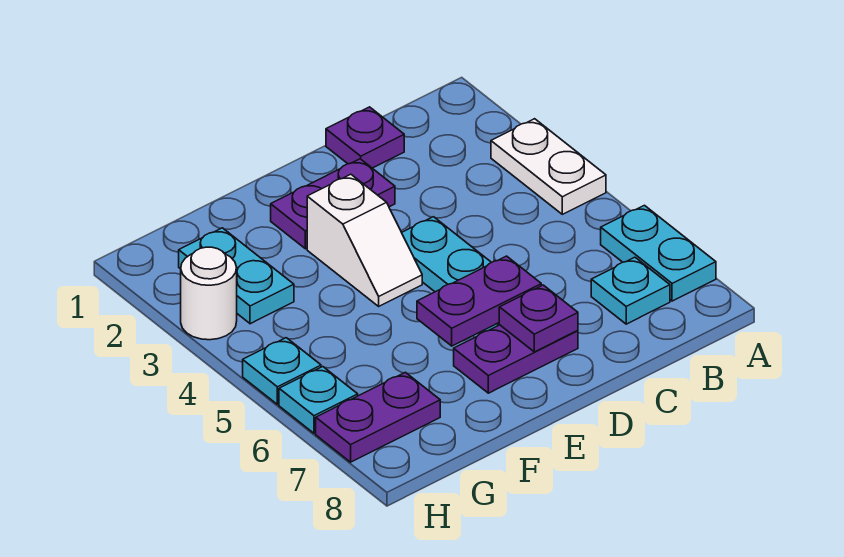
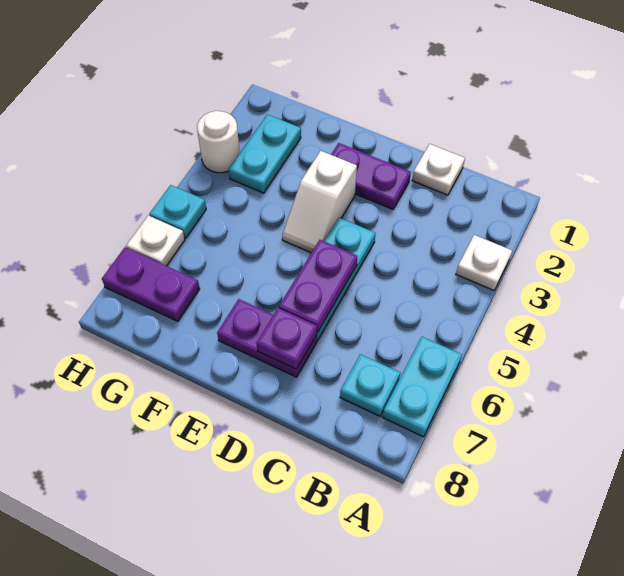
white 1x2 plate [491,119,606,214] -> white 1x1 plate [456,235,512,290]
purple 1x1 plate [326,107,404,168] -> white 1x1 plate [412,144,465,195]
purple 1x2 plate [417,256,541,346] -> purple 1x2 plate turned to [279,240,358,332]
cyan 1x1 plate [279,367,358,433] -> white 1x1 plate [126,216,185,266]

